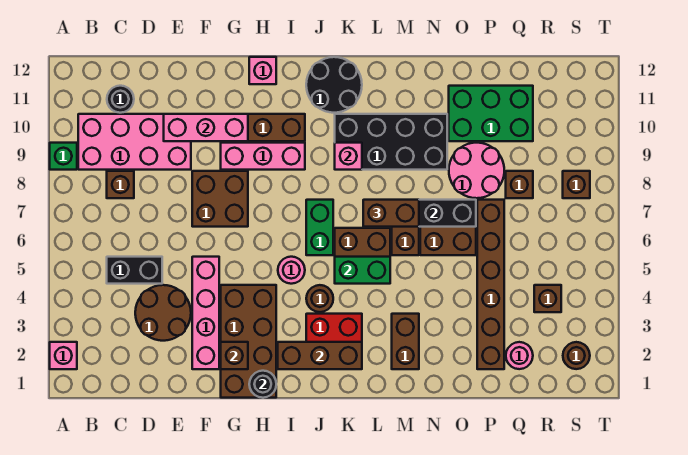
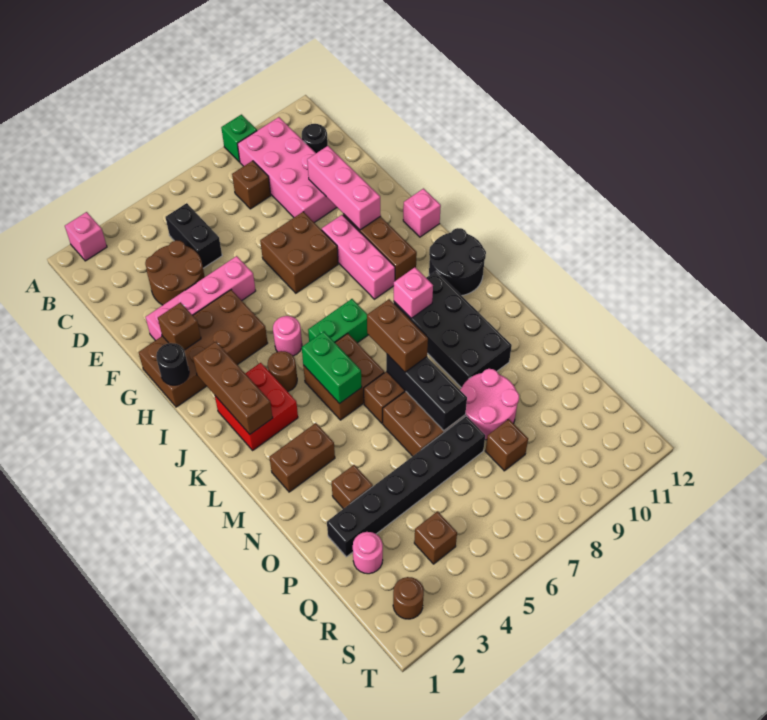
green 2x3 brick [449,86,533,141] -> none
brown 1x6 brick [477,200,504,369] -> black 1x6 brick [327,416,485,557]
brown 1x1 brick [563,171,590,198] -> brown 1x1 brick moved to [332,465,373,509]

